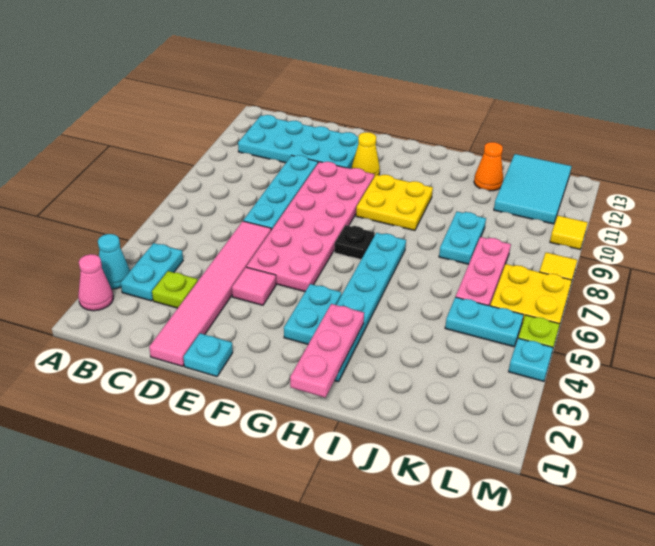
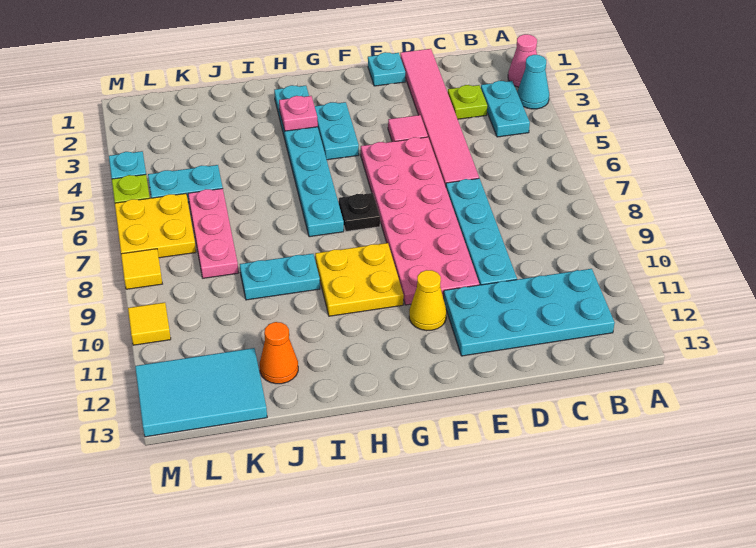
pink 1x3 plate [290,304,364,397] -> pink 1x1 plate [279,96,318,131]
cyan 1x2 plate [439,212,486,264] -> cyan 1x2 plate turned to [240,254,320,300]
cyan 2x3 tile [494,154,572,224] -> cyan 2x3 tile turned to [135,348,267,437]

